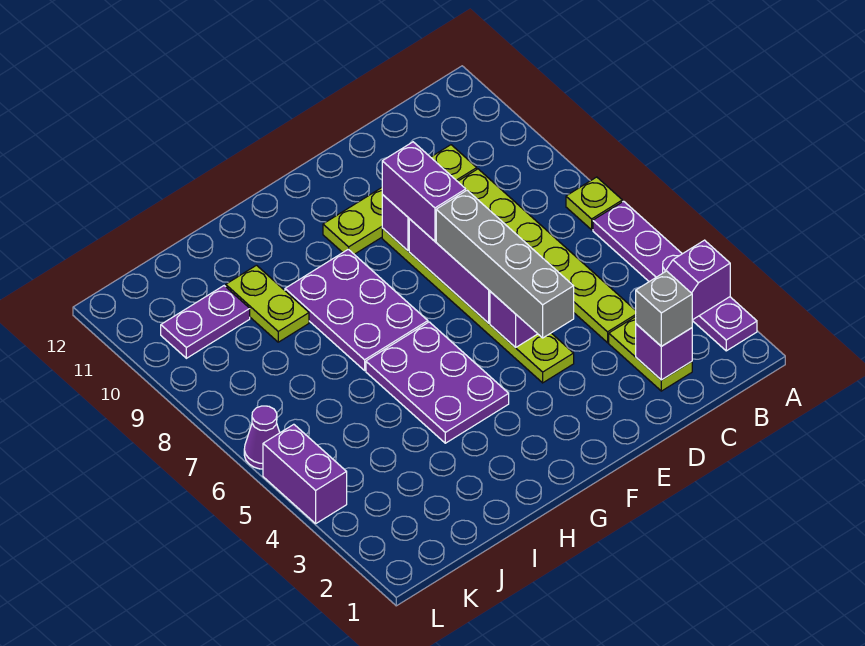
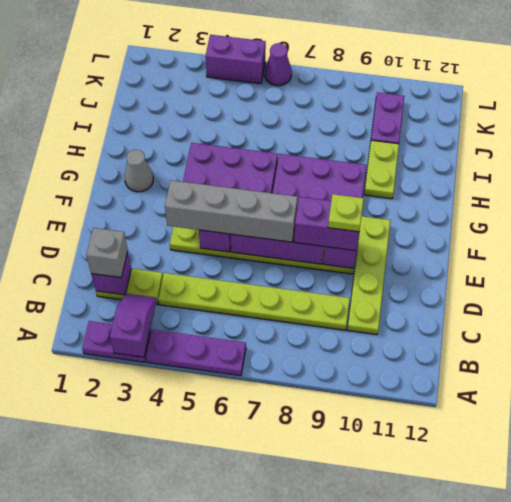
lime 1x1 plate [566,177,622,230] -> lime 1x1 plate moved to [328,194,364,232]
none -> grey 1x1 cone [125,150,153,192]
lime 1x2 plate [226,265,309,342] -> lime 1x2 plate turned to [364,140,399,199]

